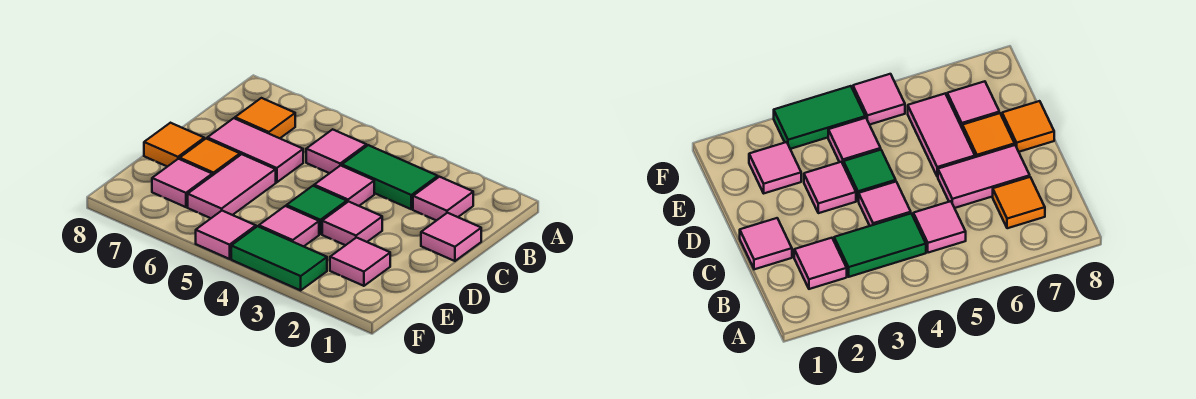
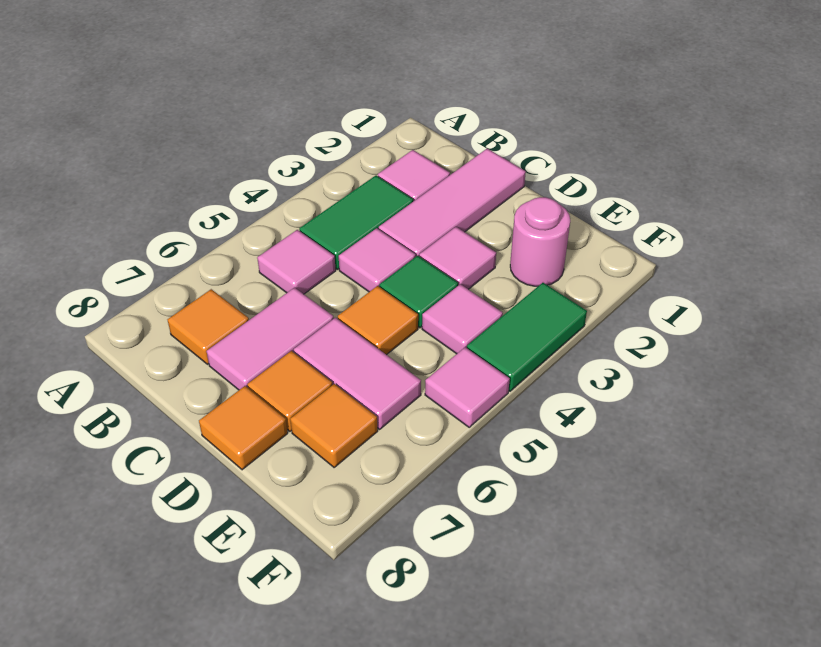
pink 1x1 tile [421,213,481,261] -> pink 1x3 tile [379,149,526,256]
none -> orange 1x1 tile [338,286,418,355]
pink 1x1 tile [330,238,390,286] -> pink 1x1 round brick [510,197,570,286]
pink 1x1 tile [152,159,212,207] -> orange 1x1 tile [290,384,378,467]

